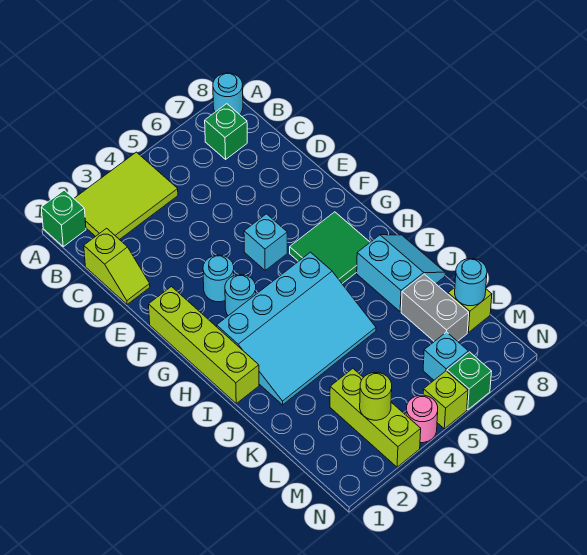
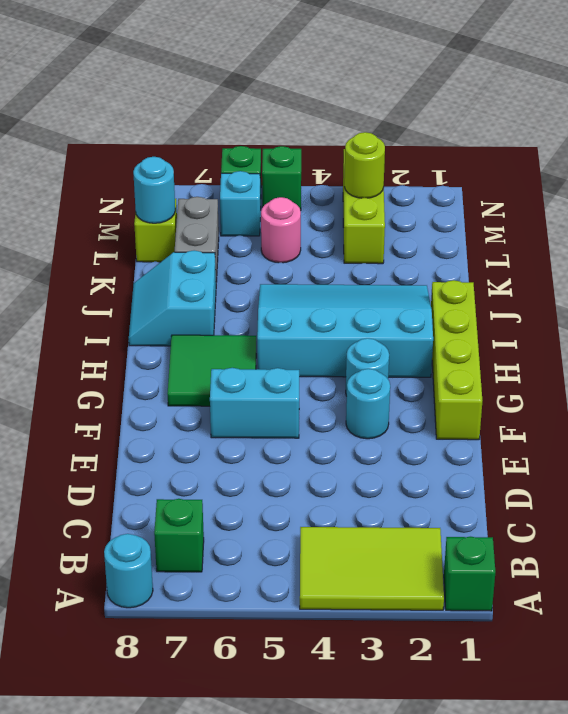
lime 1x2 slope [84,228,150,304] -> none
cyan 1x1 brick [244,214,287,270] -> cyan 1x2 brick [210,368,299,438]
pink 1x1 round brick [406,395,438,443] -> pink 1x1 round brick moved to [261,197,301,263]
lime 1x1 brick [423,371,468,429] -> green 1x1 brick [262,146,301,211]

